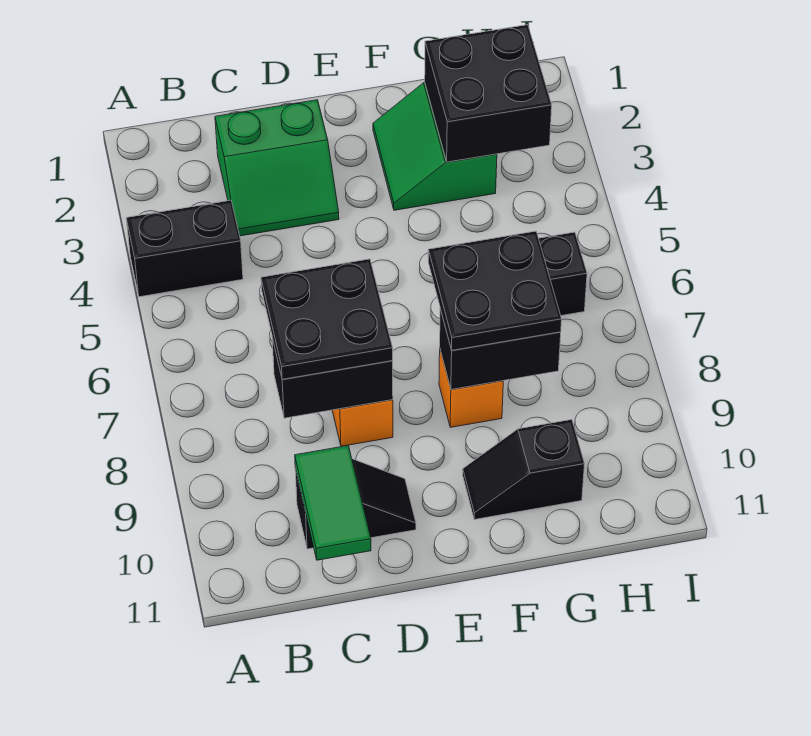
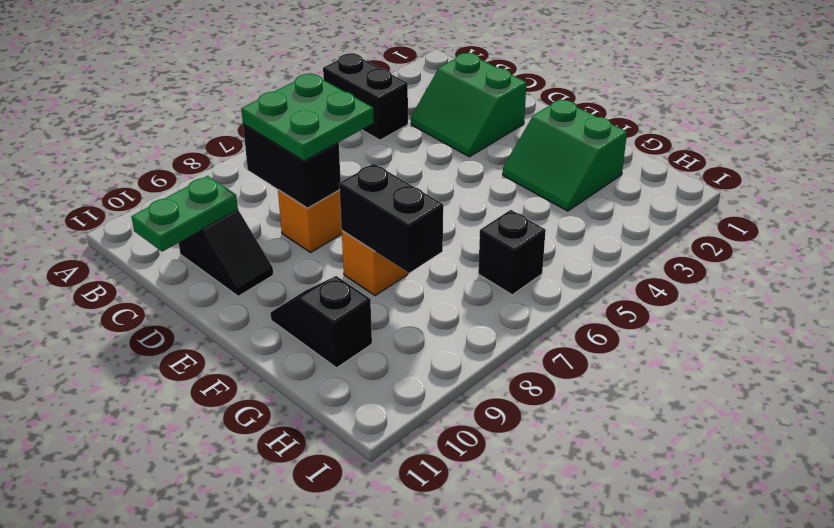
black 2x2 plate [261,259,393,379] -> green 2x2 plate [241,73,374,161]
green 1x2 tile [295,446,371,560] -> green 1x2 plate [131,176,238,252]
green 2x2 slope [373,82,497,210] -> green 2x2 slope turned to [503,99,627,211]
black 2x2 plate [428,231,562,350] -> none
black 2x2 brick [425,25,552,162] -> none

